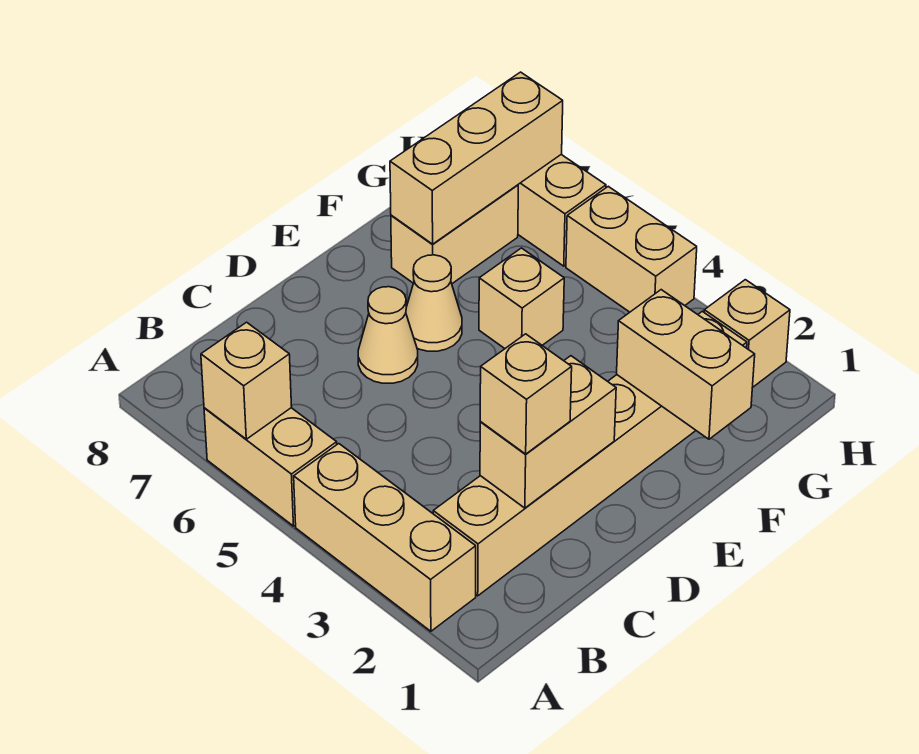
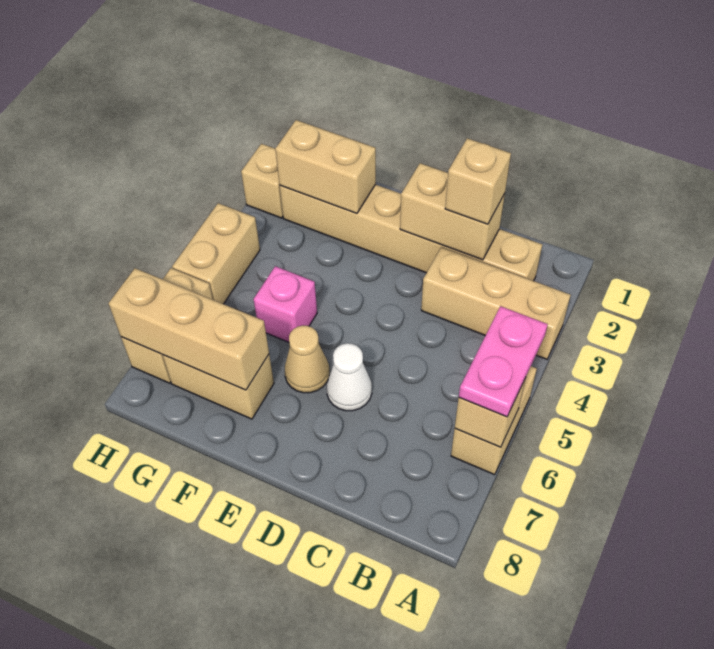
tan 1x3 brick [294,444,476,631] -> tan 1x3 brick turned to [421,247,571,359]
none -> pink 1x2 plate [459,306,548,417]
tan 1x1 cone [358,287,418,383] -> white 1x1 cone [327,343,372,411]
tan 1x2 brick [617,290,755,439] -> tan 1x2 brick turned to [275,120,376,214]
tan 1x1 brick [479,248,564,348] -> pink 1x1 brick [254,266,317,342]

